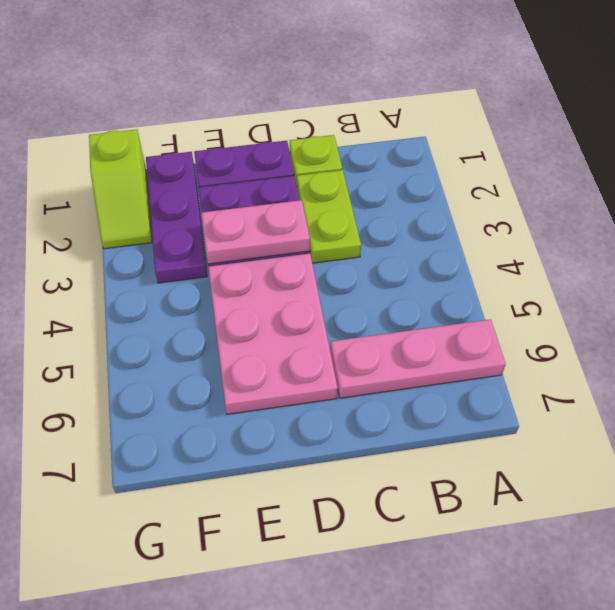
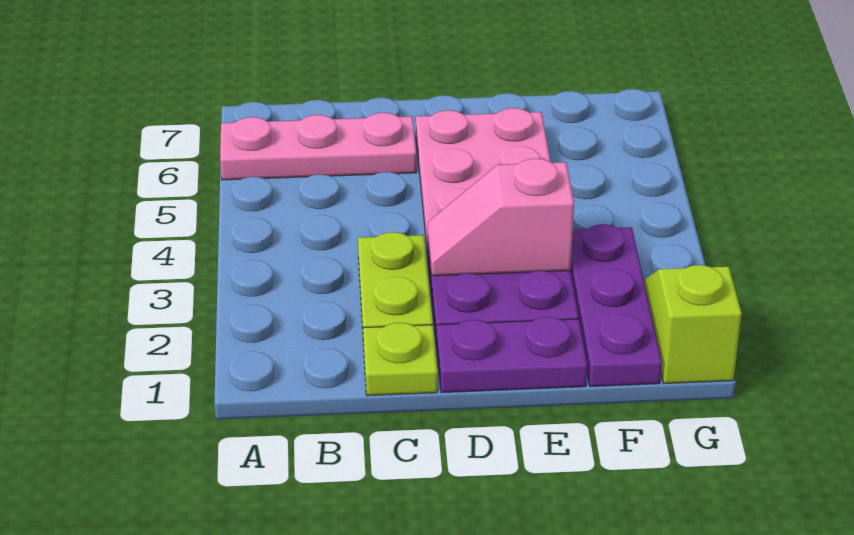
pink 1x2 plate [201,200,310,264] -> pink 1x2 slope [428,159,574,276]

